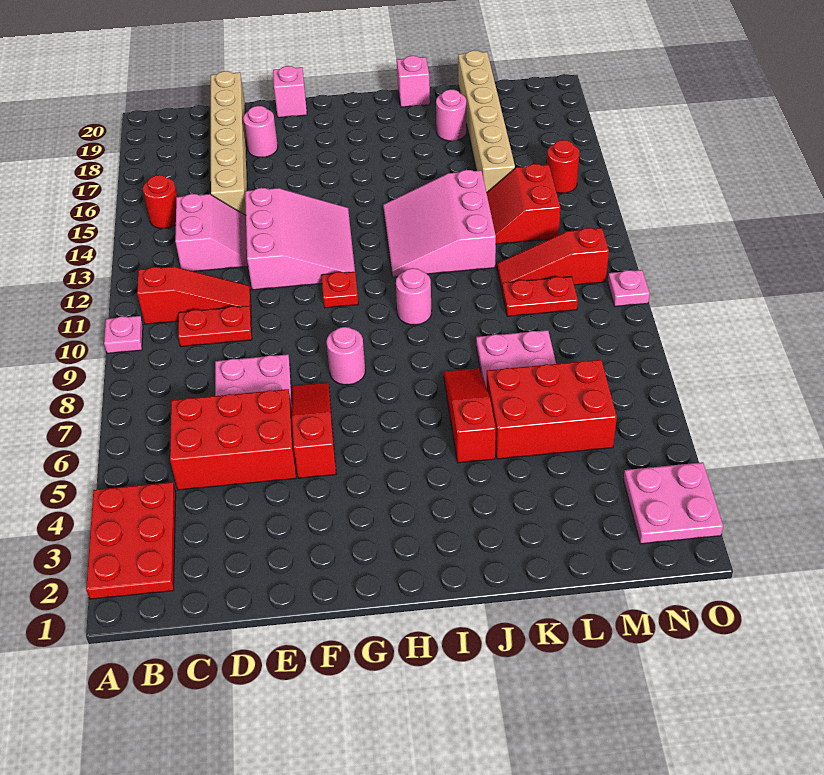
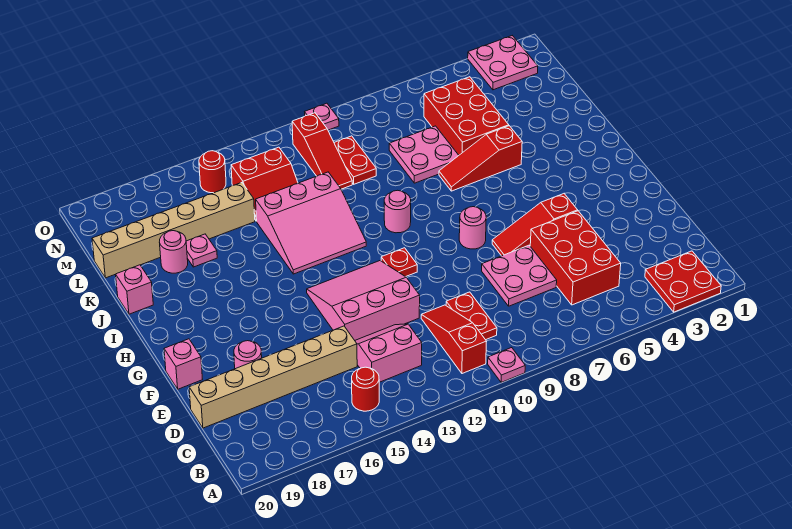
red 2x3 plate [86,482,176,599] -> red 2x2 plate [645,251,721,312]
none -> pink 1x1 plate [186,234,217,267]

